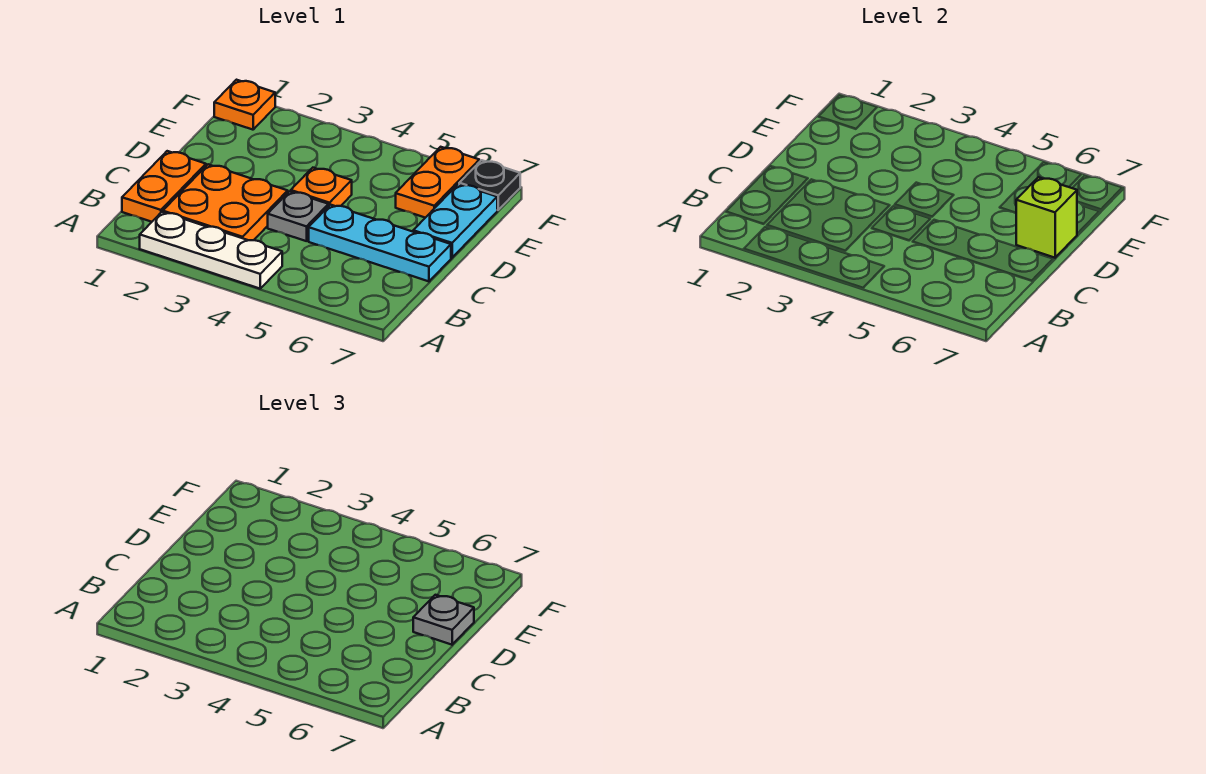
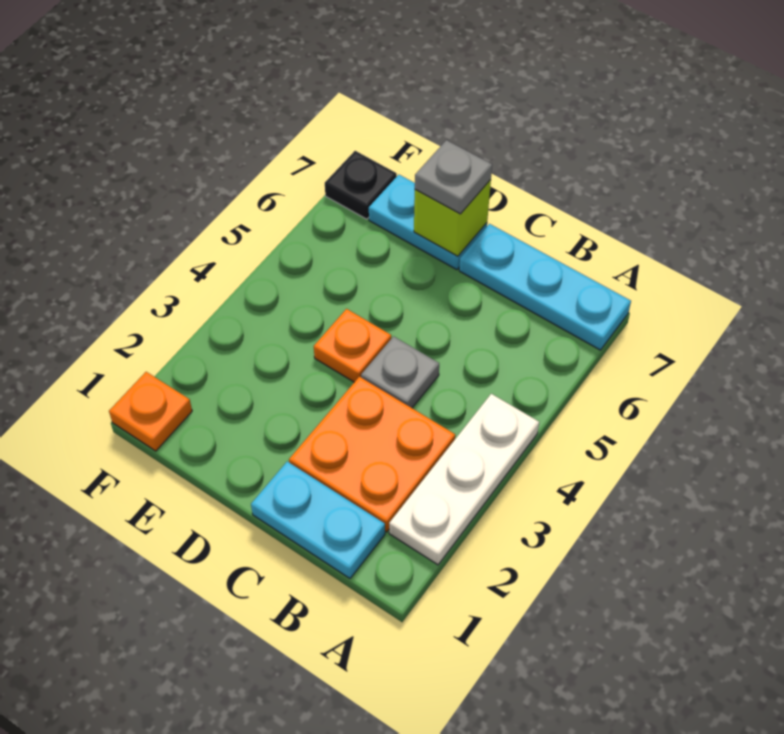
orange 1x2 plate [122,151,206,222] -> cyan 1x2 plate [251,462,385,578]
cyan 1x3 plate [309,205,451,281] -> cyan 1x3 plate turned to [459,224,631,350]
orange 1x2 plate [396,147,479,218] -> none

